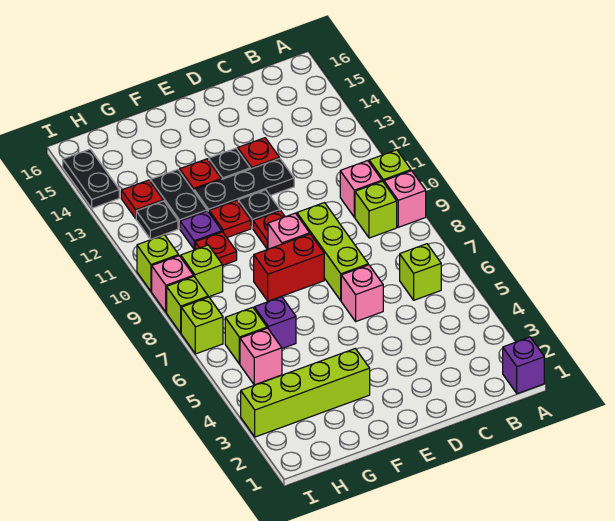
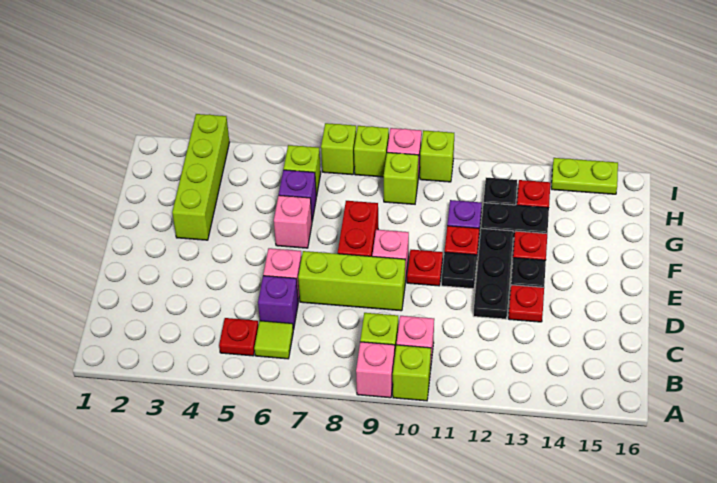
purple 1x1 brick [503,337,544,394] -> purple 1x1 brick moved to [258,276,298,330]
lime 1x1 brick [400,244,441,300] -> lime 1x1 tile [254,321,293,359]
red 1x1 plate [195,232,237,265] -> red 1x1 plate moved to [219,318,258,356]
pink 1x1 brick [240,328,282,385] -> pink 1x1 brick moved to [274,195,312,248]
black 1x2 plate [63,149,119,208] -> lime 1x2 plate [551,158,618,194]

